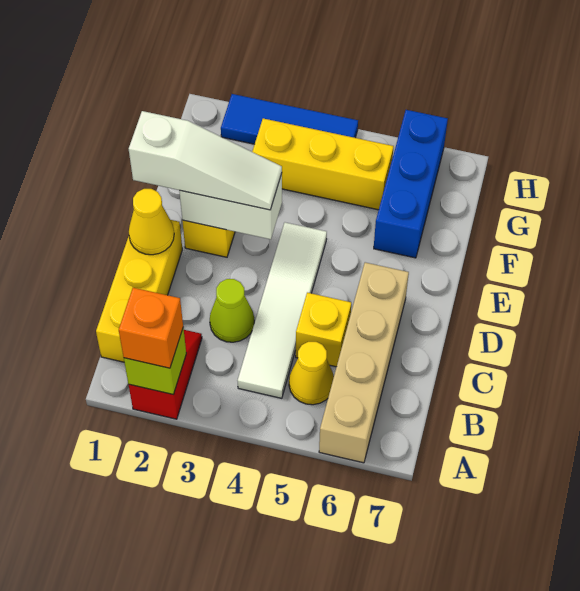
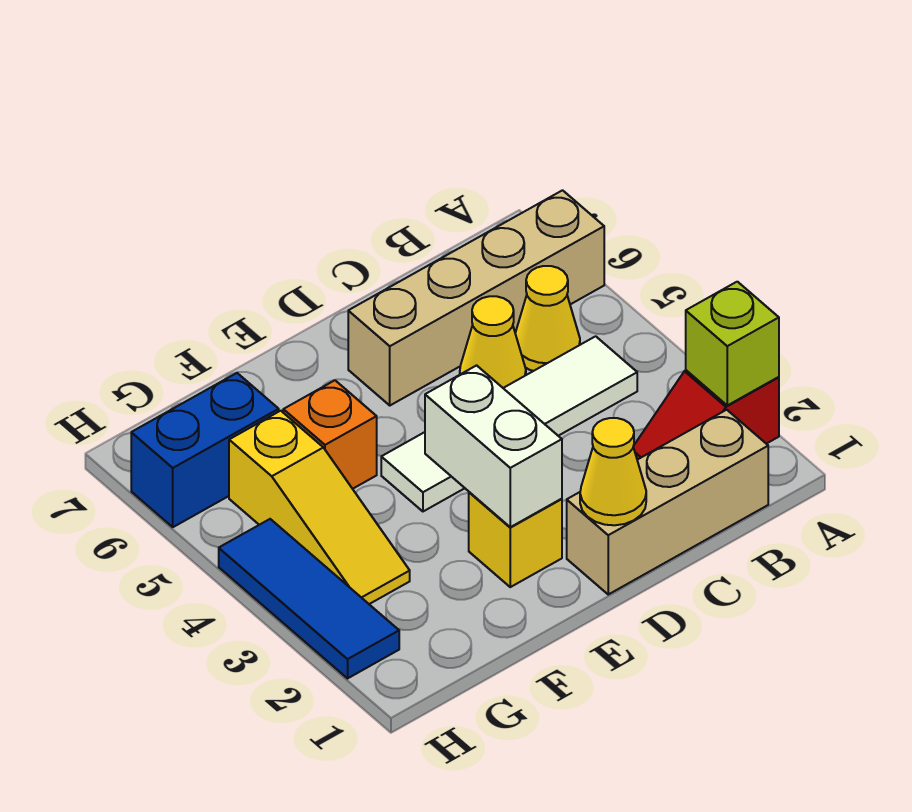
orange 1x1 brick [119,288,183,368] -> orange 1x1 brick moved to [283,380,377,489]
yellow 1x3 brick [96,220,182,362] -> tan 1x3 brick [567,410,768,594]
lime 1x1 cone [210,279,254,342] -> none
yellow 1x1 brick [296,293,351,367] -> yellow 1x1 cone [460,296,526,388]
white 1x3 slope [129,111,282,210] -> none
blue 1x3 brick [374,110,448,258] -> blue 1x2 brick [131,373,279,527]
yellow 1x3 brick [252,118,394,210] -> yellow 1x3 slope [229,411,410,604]

